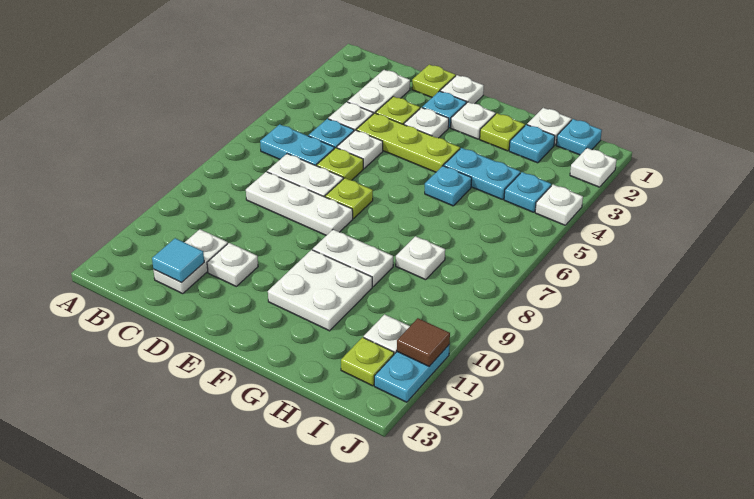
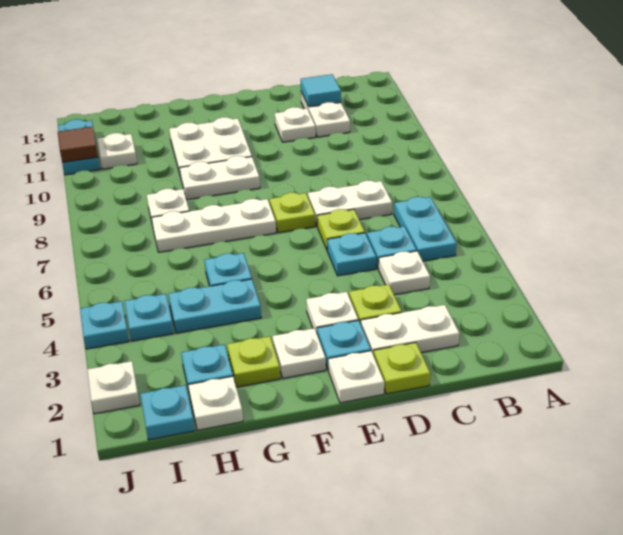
cyan 1x2 plate [260,124,334,166] -> cyan 1x2 plate turned to [394,197,457,261]
white 1x2 plate [348,70,410,114] -> white 1x2 plate turned to [361,305,459,355]
white 1x3 plate [246,172,353,235] -> white 1x3 plate moved to [152,199,276,252]
lime 1x3 plate [356,113,460,172] -> none
white 1x1 plate [337,130,383,168] -> cyan 1x1 plate [327,233,376,276]
lime 1x1 plate [341,337,394,386] -> none
white 1x1 plate [535,185,583,225] -> cyan 1x1 plate [80,301,129,349]

